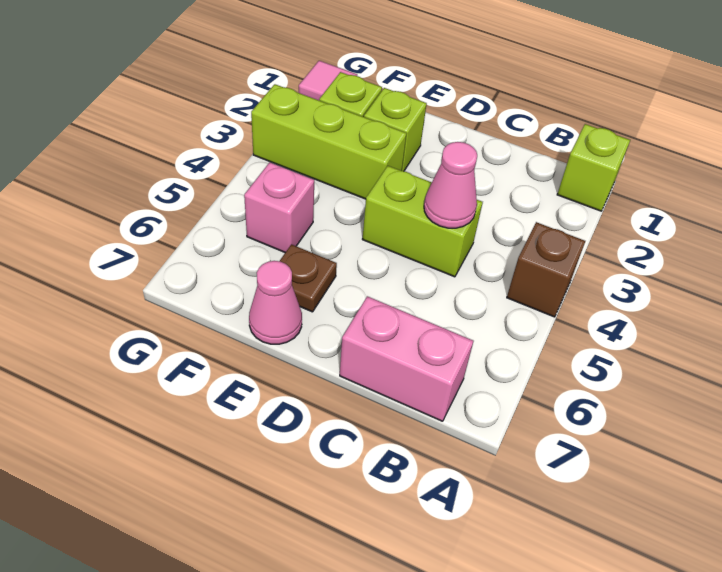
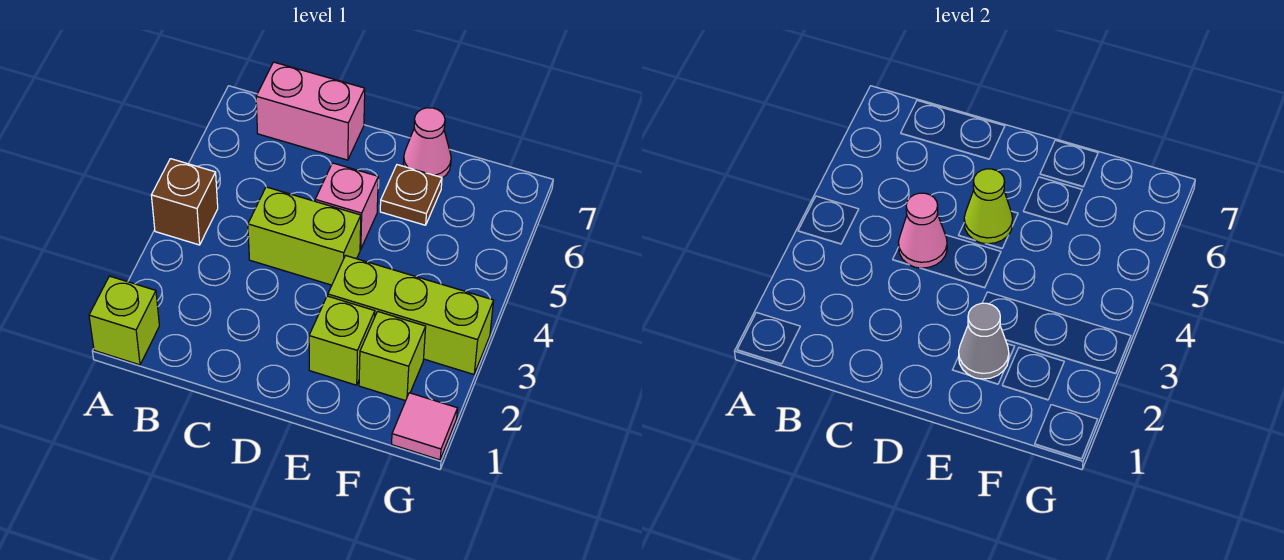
none -> lime 1x1 cone [964,169,1013,244]
none -> grey 1x1 cone [959,303,1009,379]
pink 1x1 brick [244,162,314,253] -> pink 1x1 brick moved to [315,163,378,249]

